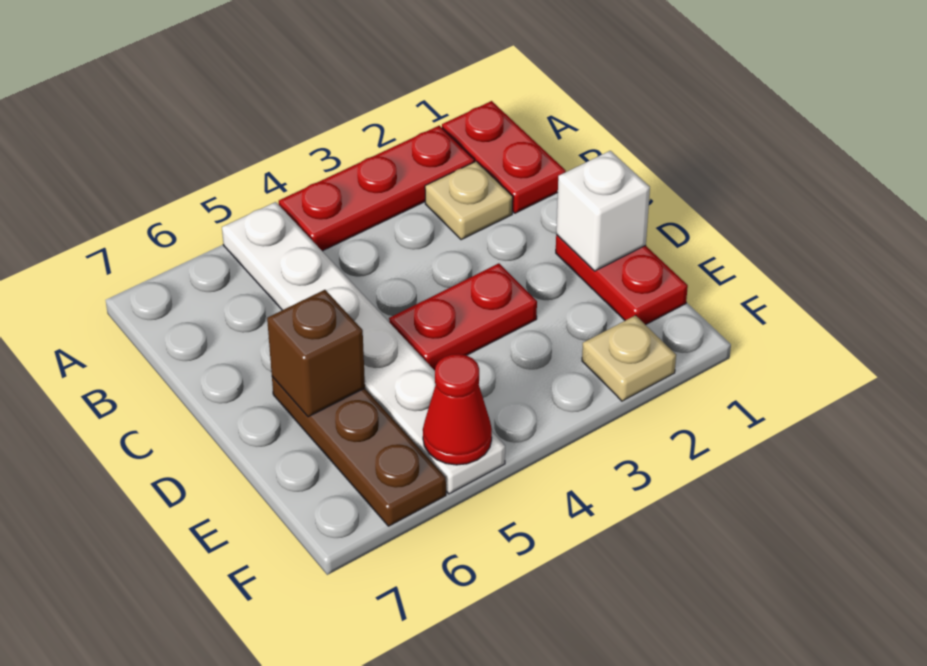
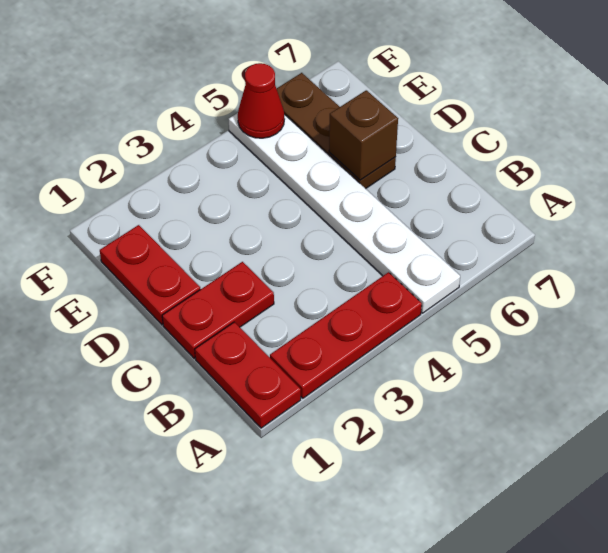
tan 1x1 plate [425,161,513,240] -> none
white 1x1 brick [556,151,650,271] -> none
red 1x2 plate [389,263,537,370] -> red 1x2 plate moved to [162,262,274,358]
tan 1x1 plate [582,315,676,401] -> none

